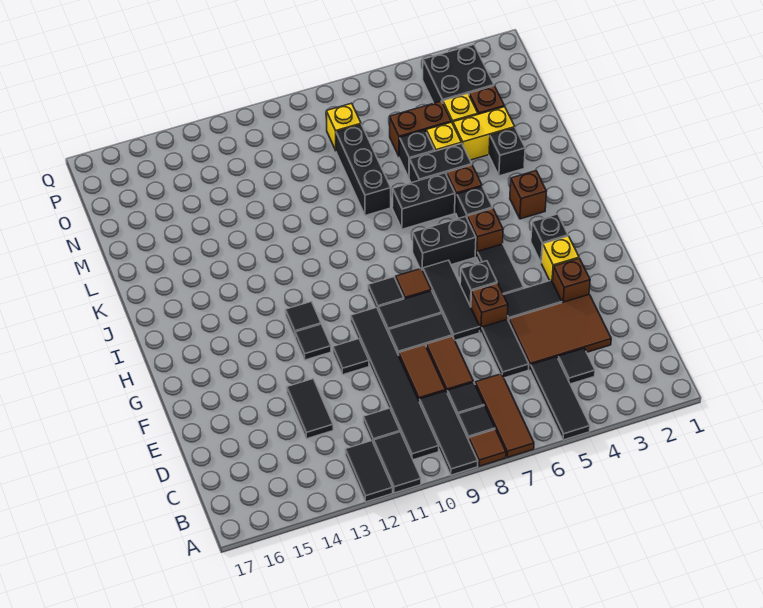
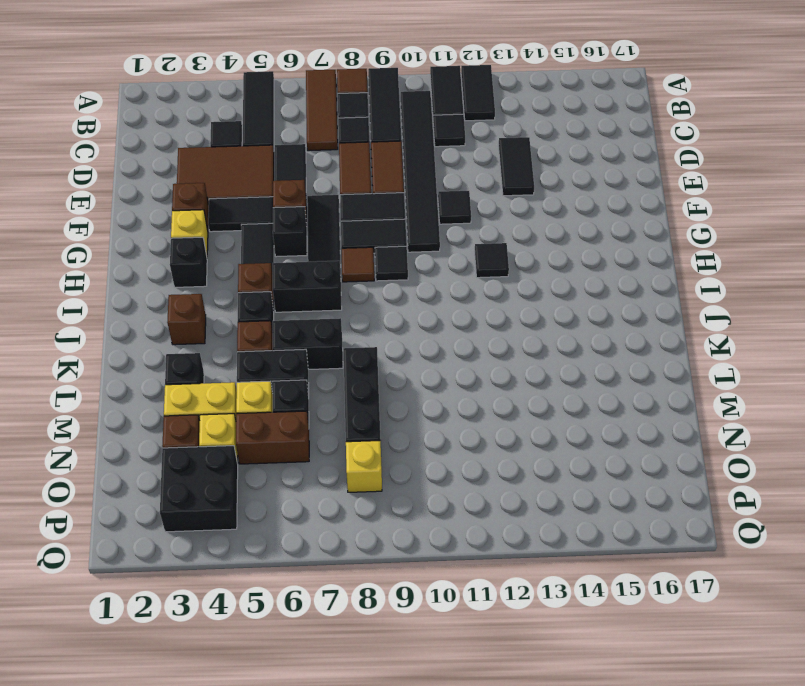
black 1x1 tile [295,324,331,360] -> none

